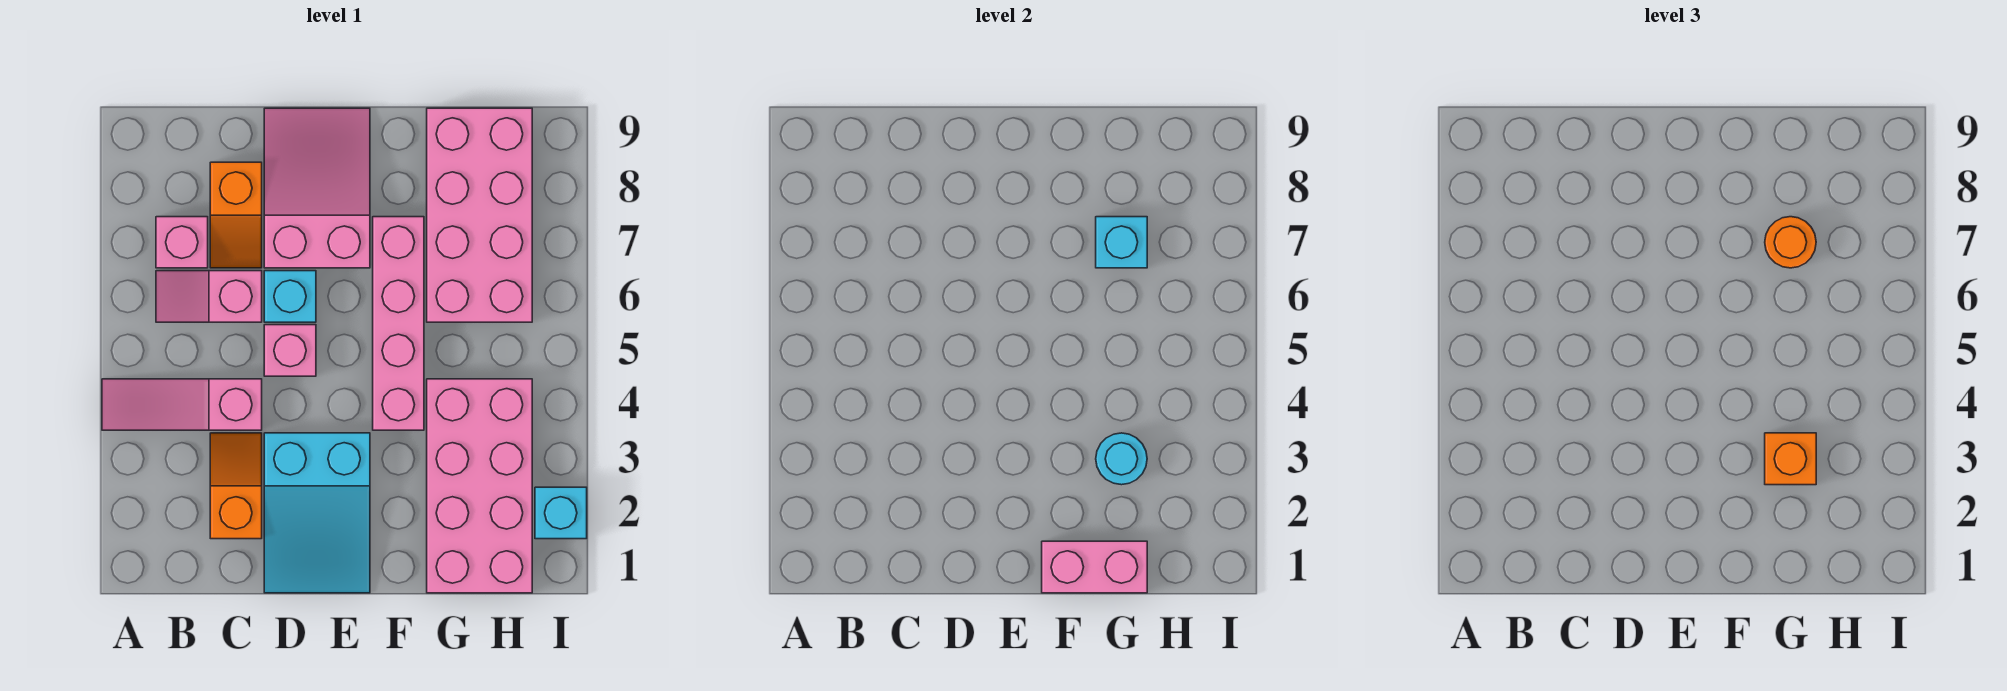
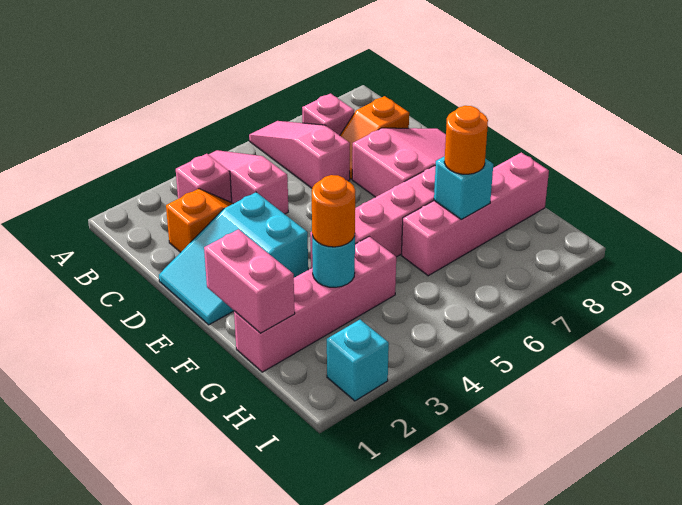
pink 1x2 slope [156,271,262,322] -> pink 1x3 slope [249,121,350,188]
pink 1x1 brick [264,325,316,376] -> pink 1x1 brick moved to [176,154,232,202]
cyan 1x1 brick [264,271,316,322] -> none
pink 2x4 brick [427,379,532,593] -> pink 1x4 brick [234,237,396,372]
orange 1x1 brick [1765,433,1816,485] -> orange 1x1 round brick [312,175,355,247]
pink 2x4 brick [427,108,532,322] -> pink 1x4 brick [402,152,549,276]

